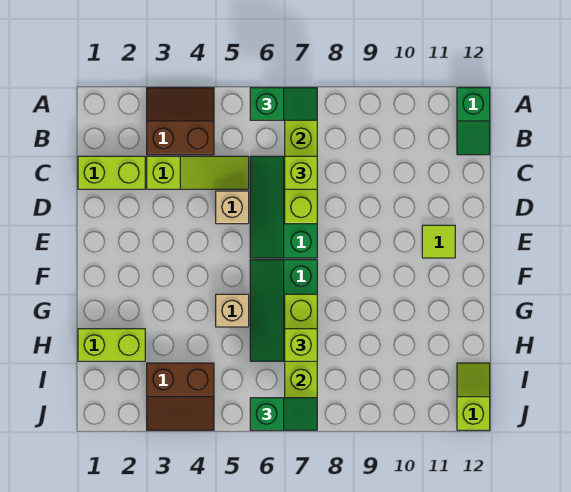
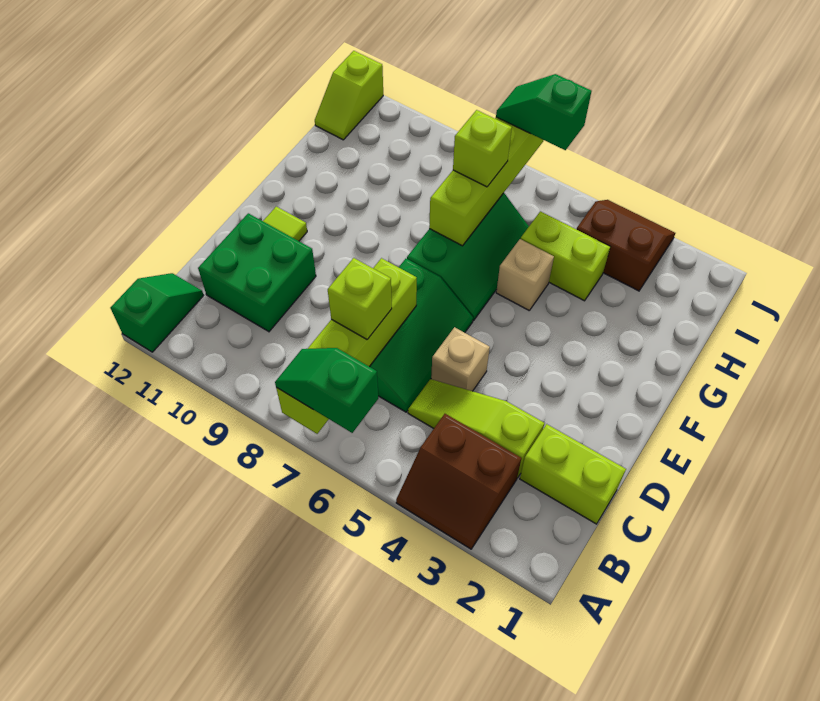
none -> green 2x2 brick [198,213,316,332]
lime 1x2 brick [78,329,145,361] -> lime 1x2 brick moved to [521,211,610,301]

